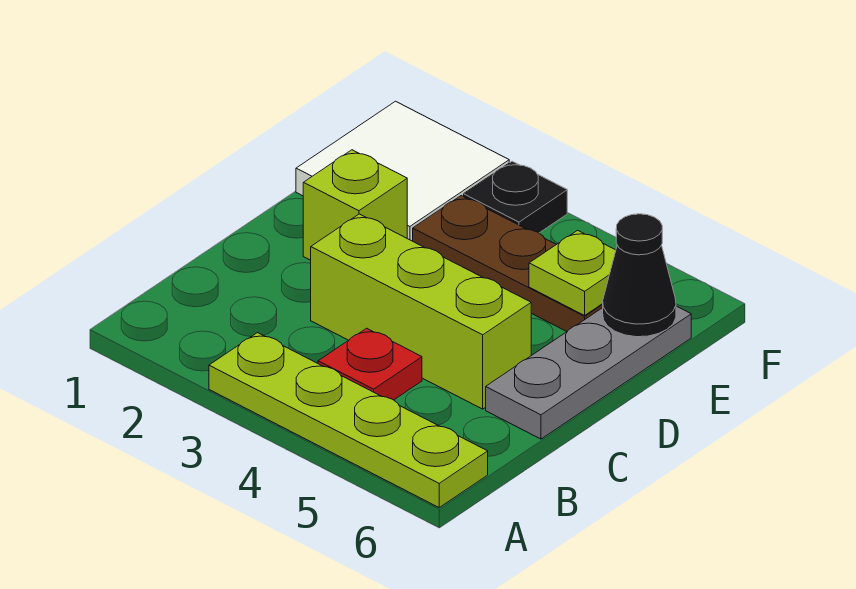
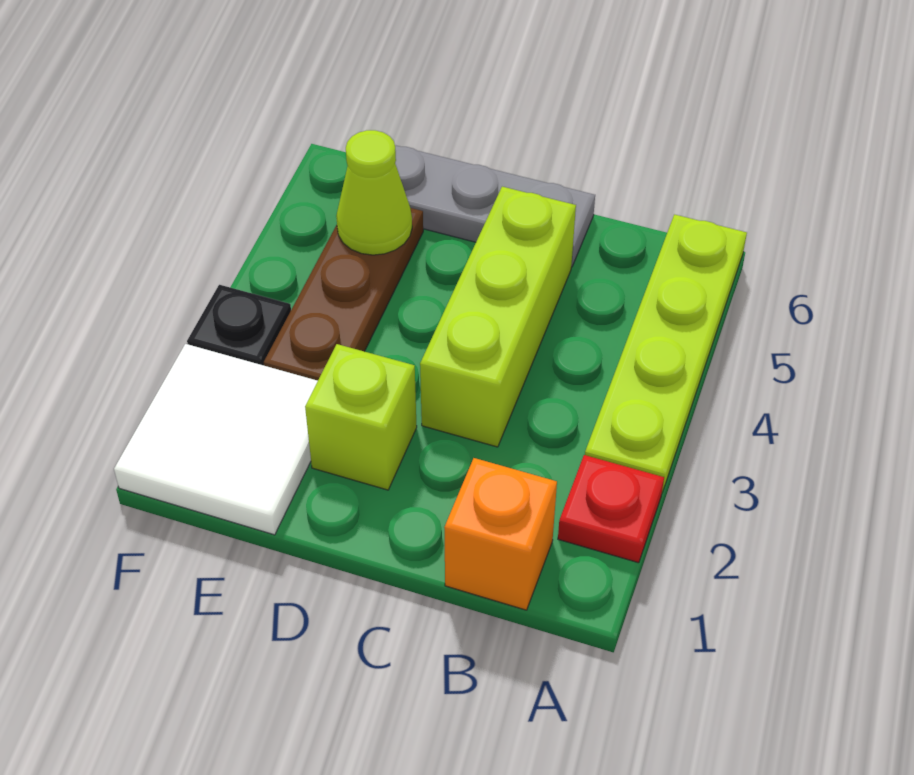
none -> orange 1x1 brick [444,458,557,610]
red 1x1 plate [318,328,422,400] -> red 1x1 plate moved to [558,455,664,563]
lime 1x1 plate [529,230,616,316] -> lime 1x1 cone [336,130,412,255]
black 1x1 cone [603,214,676,337] -> none

